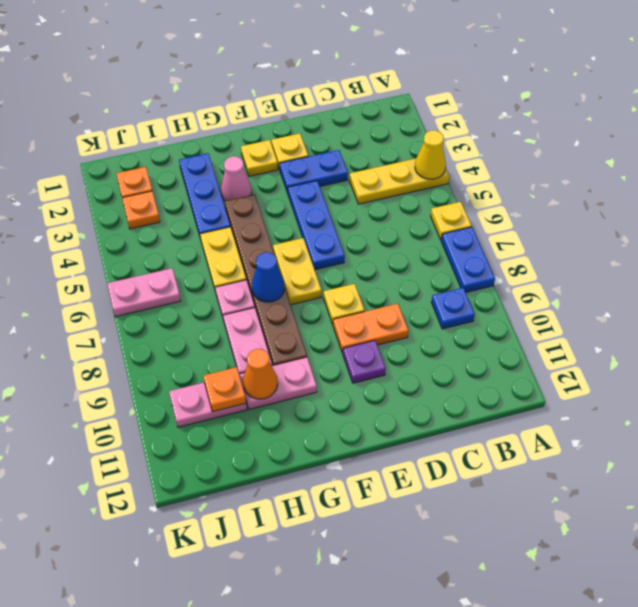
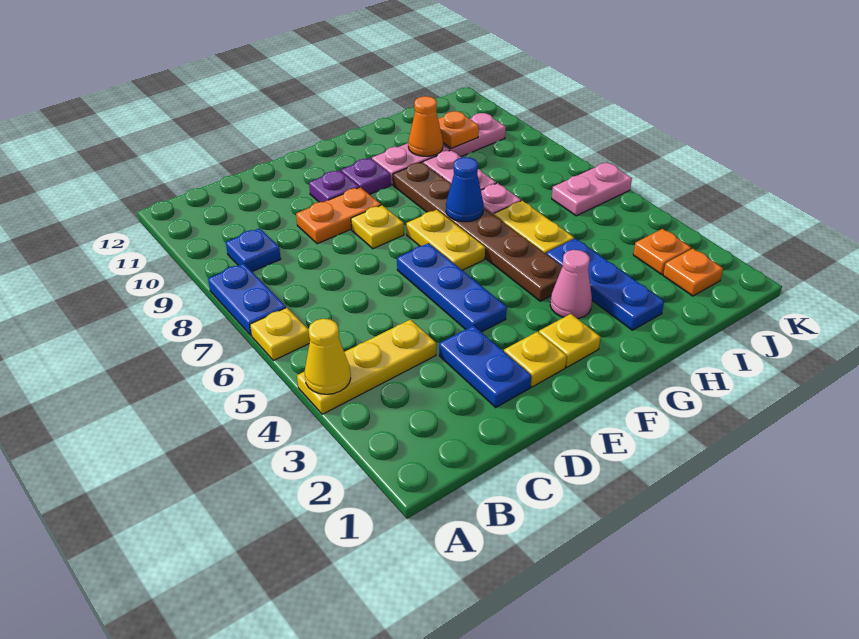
blue 1x2 plate [280,150,348,193] -> blue 1x2 plate turned to [439,325,531,407]
none -> purple 1x1 plate [341,158,391,195]

